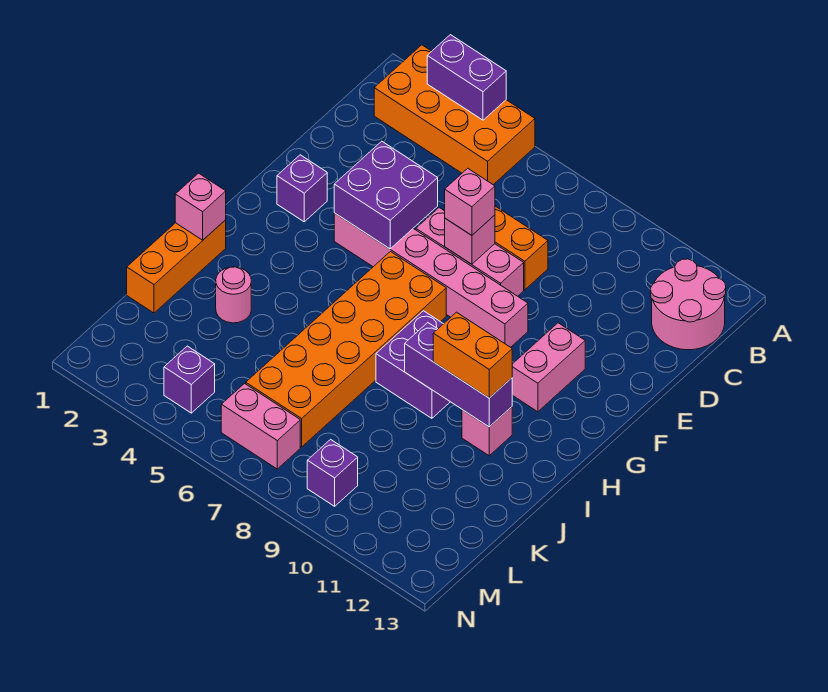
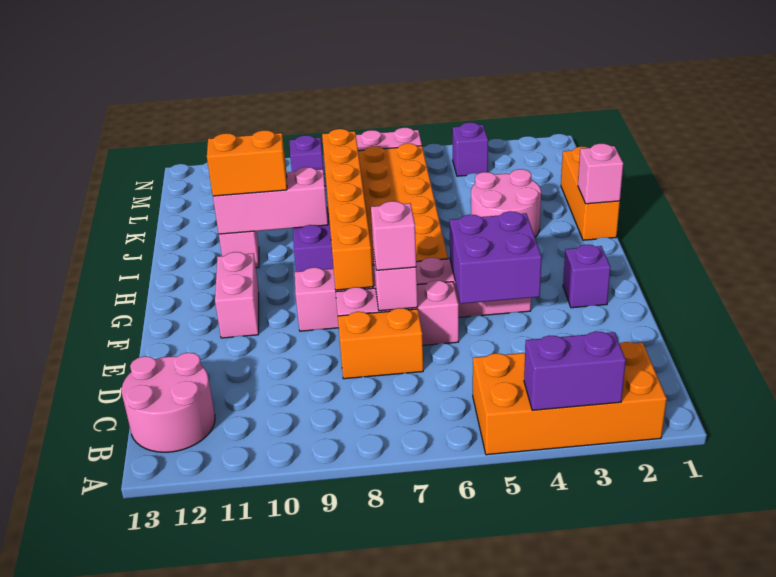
none -> orange 1x6 brick [322,129,374,290]
purple 1x3 brick [405,323,512,427] -> pink 1x3 brick [213,167,328,234]
pink 1x1 round brick [216,267,251,323] -> pink 2x2 round brick [471,169,541,237]

